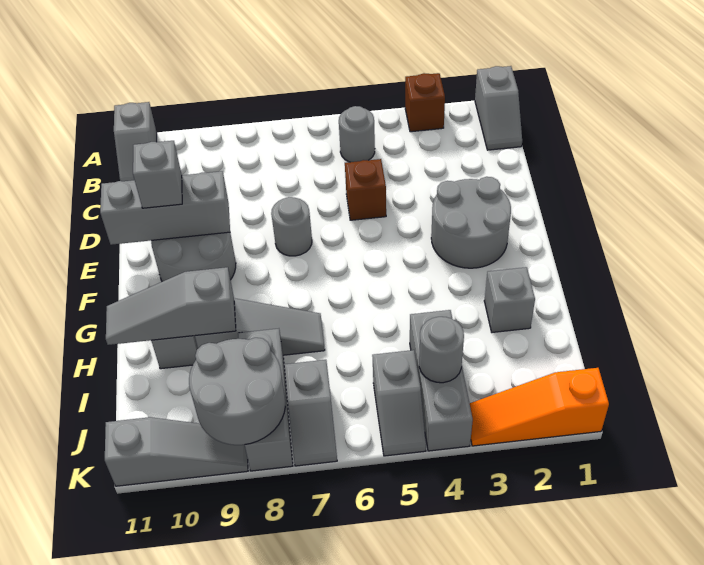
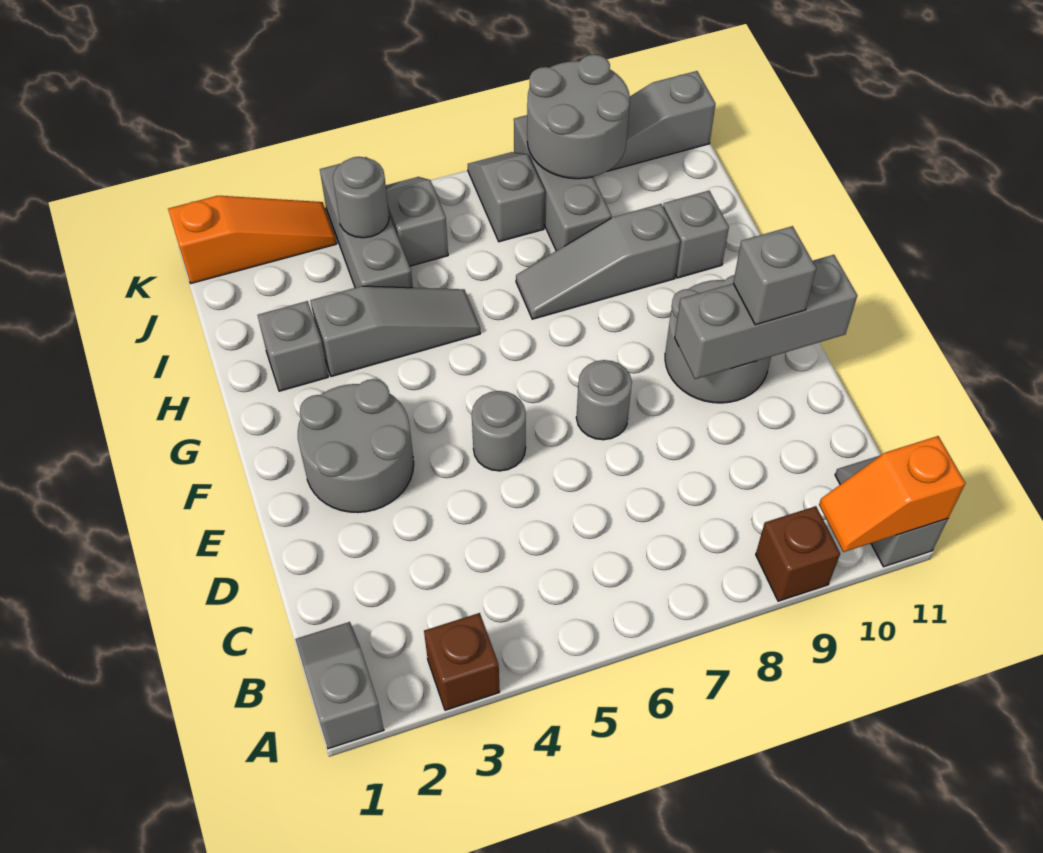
none -> orange 1x2 slope [819,436,965,552]
grey 1x1 round brick [339,106,375,162] -> grey 1x1 round brick moved to [472,391,526,471]
brown 1x1 brick [345,159,386,220] -> brown 1x1 brick moved to [756,506,840,601]
grey 1x3 slope [106,267,236,345] -> grey 1x3 slope moved to [310,286,480,377]

